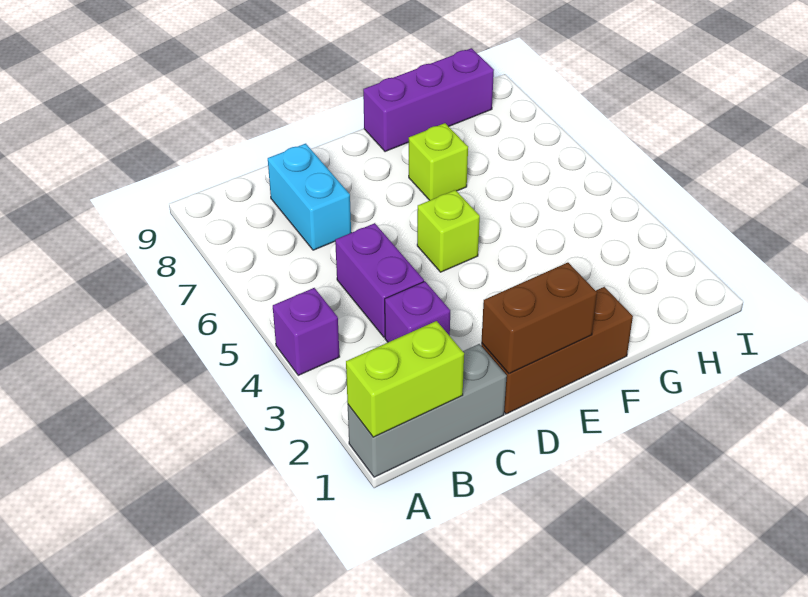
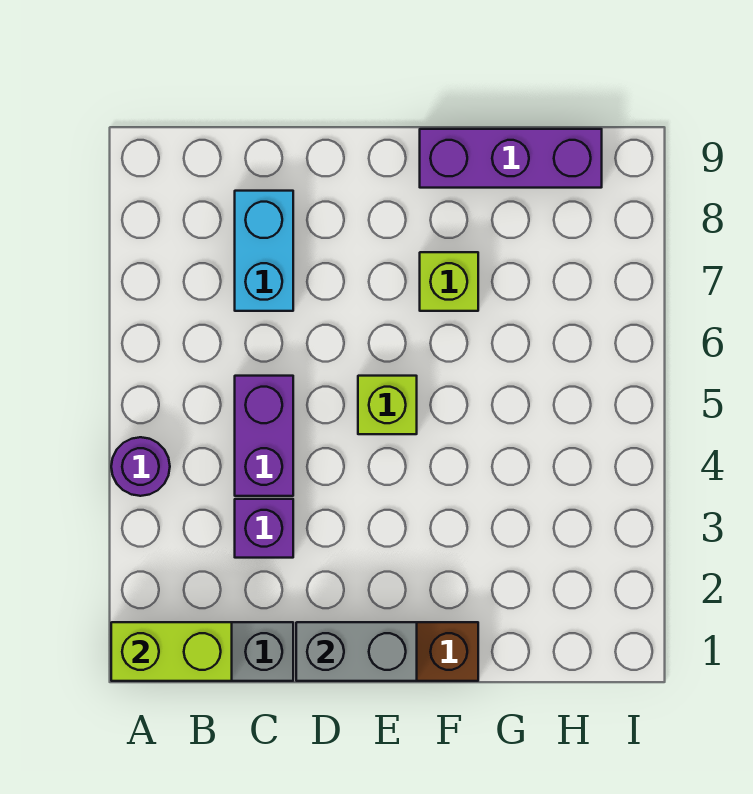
purple 1x1 brick [273,288,340,375] -> purple 1x1 round brick [111,437,170,496]
brown 1x2 brick [481,263,597,373] -> grey 1x2 brick [296,622,417,681]

